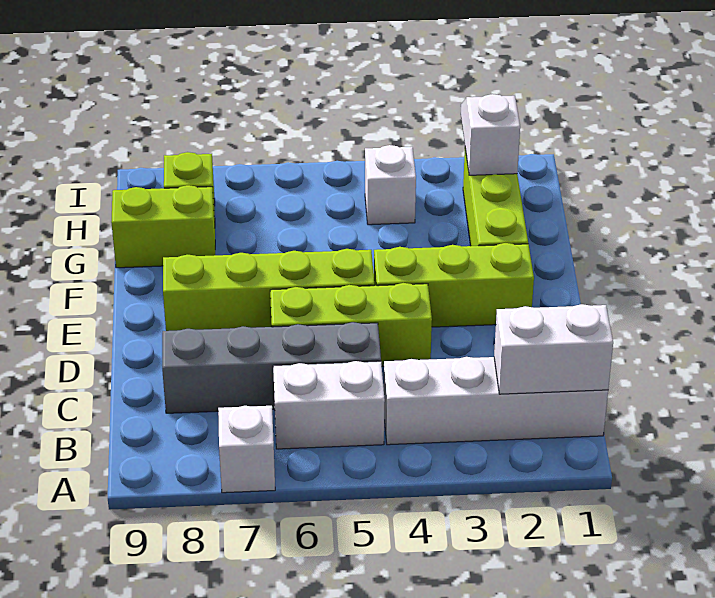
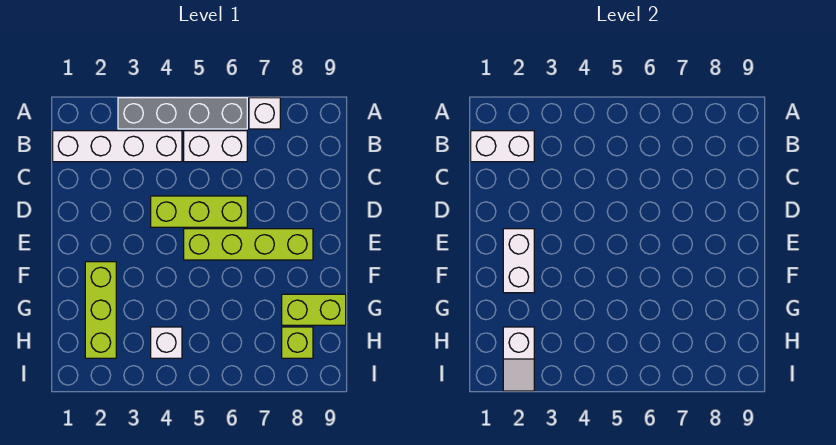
grey 1x4 brick [162,322,381,413] -> grey 1x4 brick moved to [118,98,247,129]
lime 1x3 brick [374,243,534,327] -> none
none -> white 1x2 brick [503,229,534,293]

